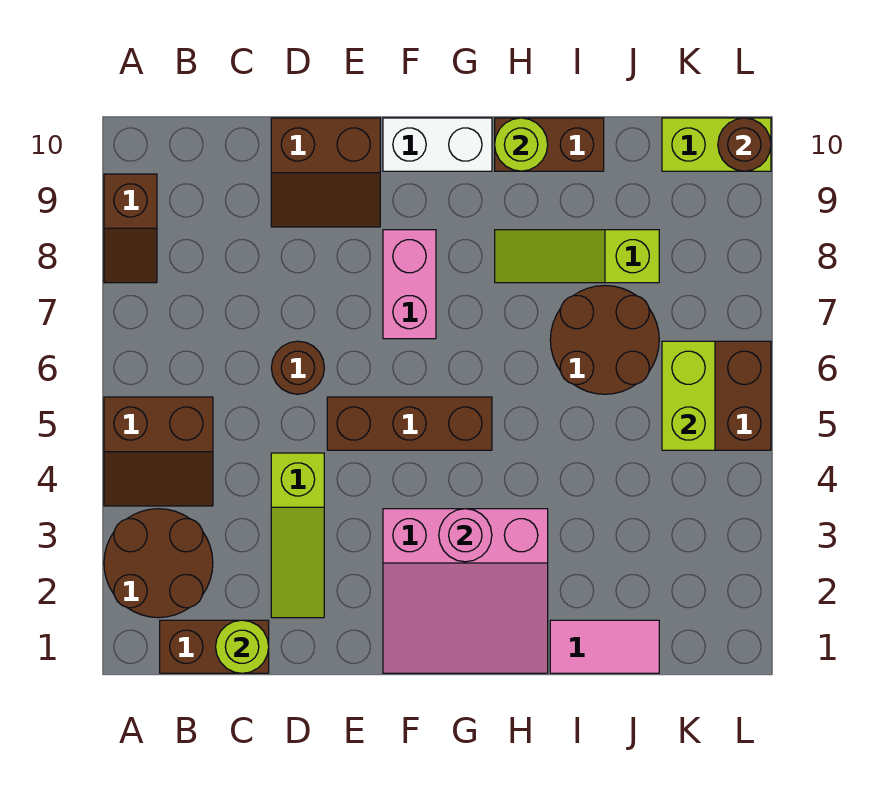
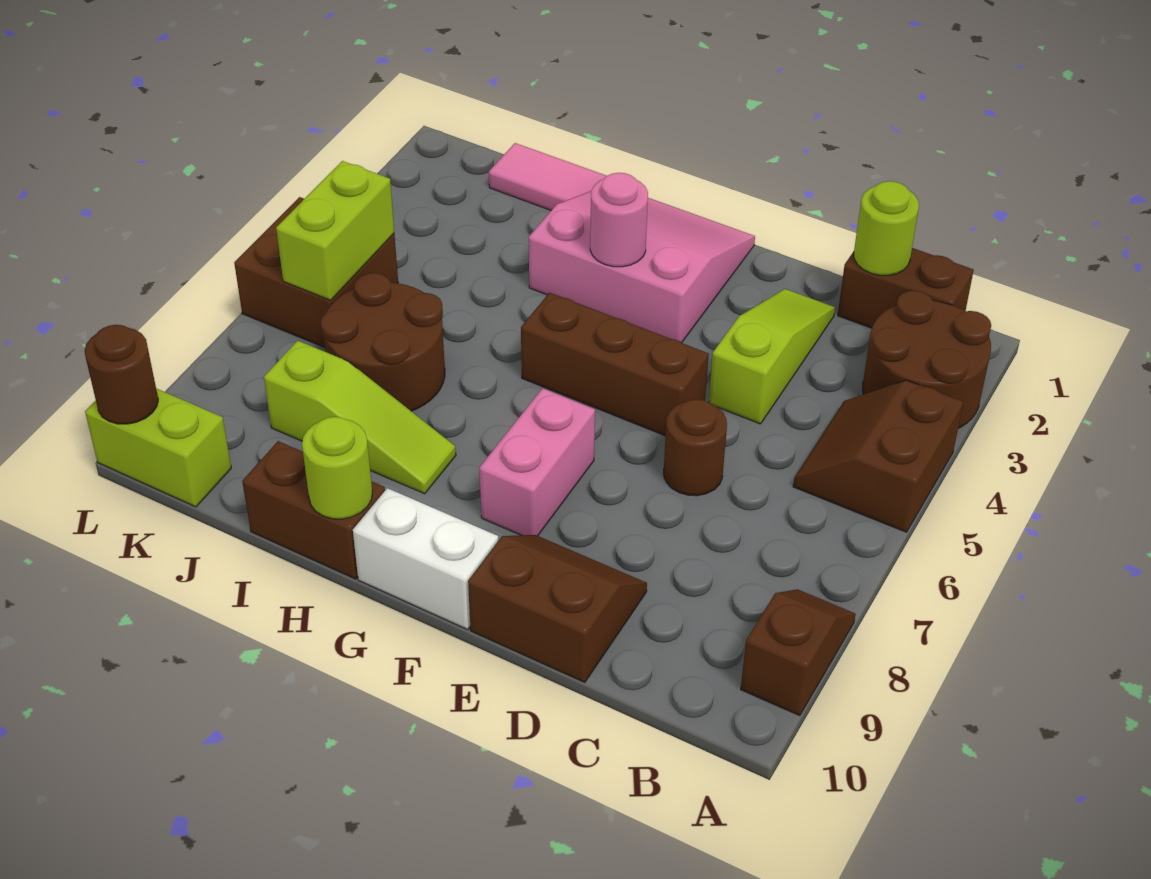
brown 2x2 slope [104,397,213,506] -> brown 2x2 slope turned to [793,380,963,532]

